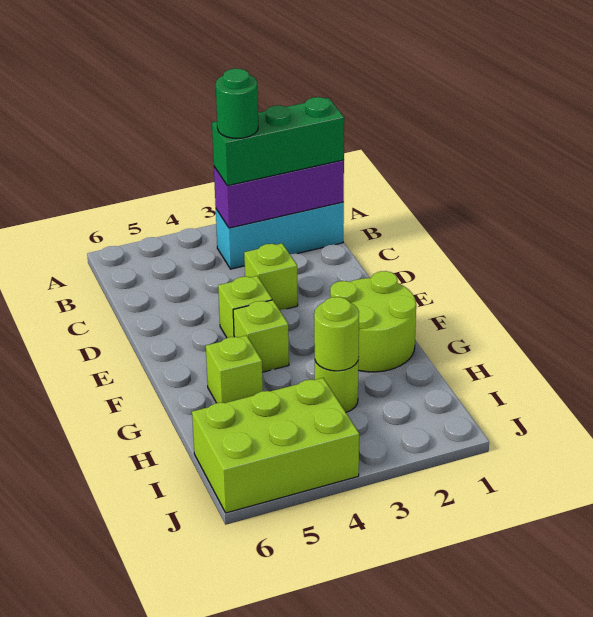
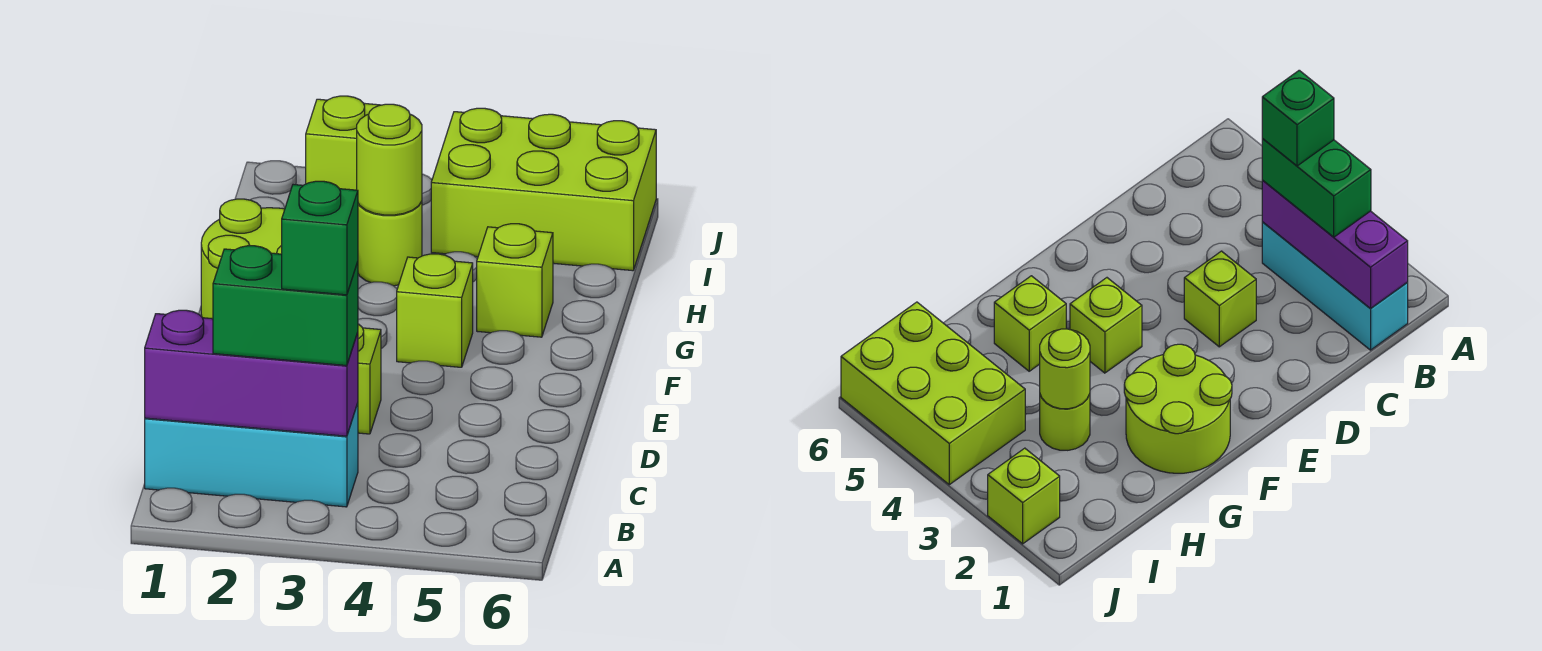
green 1x3 brick [212,97,344,186] -> green 1x2 brick [213,246,358,366]
green 1x1 round brick [216,69,258,139] -> green 1x1 brick [282,181,358,295]
lime 1x1 brick [218,276,272,338] -> lime 1x1 brick moved to [306,96,380,190]

